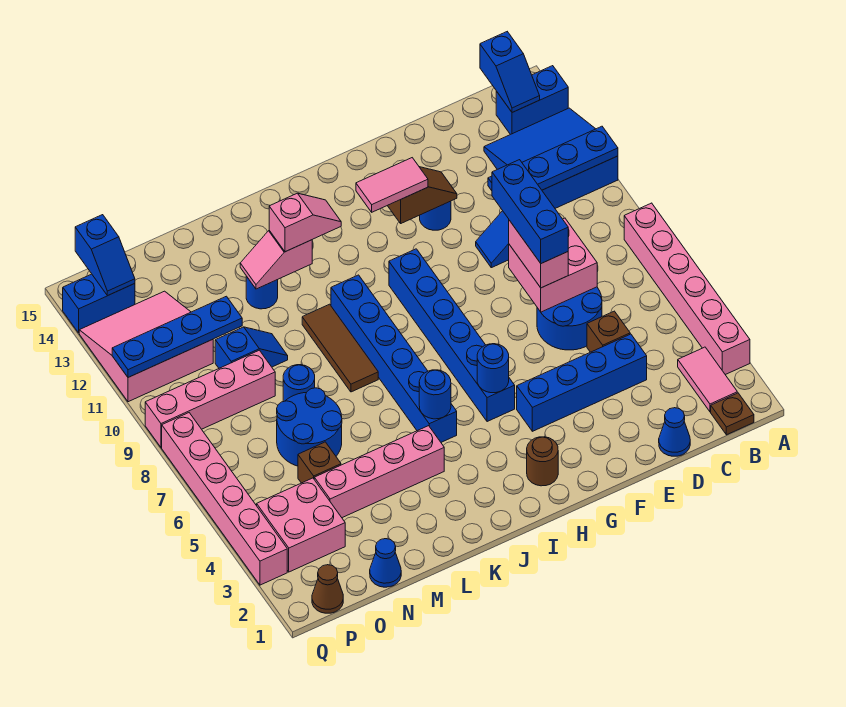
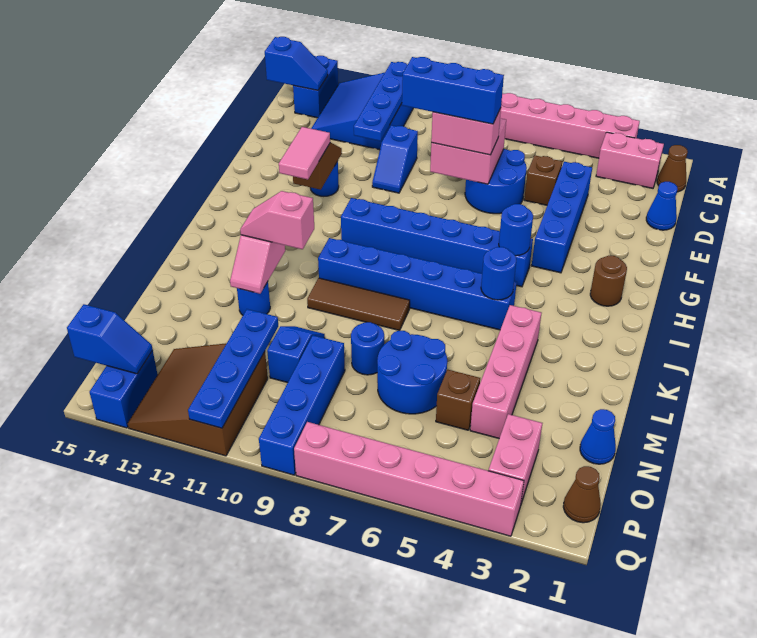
brown 1x1 plate [711,393,754,435] -> brown 1x1 cone [657,145,688,192]
pink 1x2 tile [678,347,737,412] -> pink 1x2 brick [596,132,664,188]
pink 1x2 slope [269,193,341,252] -> pink 1x2 slope turned to [240,191,314,249]
pink 1x4 brick [145,350,275,448] -> blue 1x4 brick [259,335,345,475]
pink 2x2 brick [257,478,345,572] -> pink 1x2 brick [489,414,542,504]
pink 3x3 slope [79,291,213,402] -> brown 3x3 slope [128,343,268,456]

